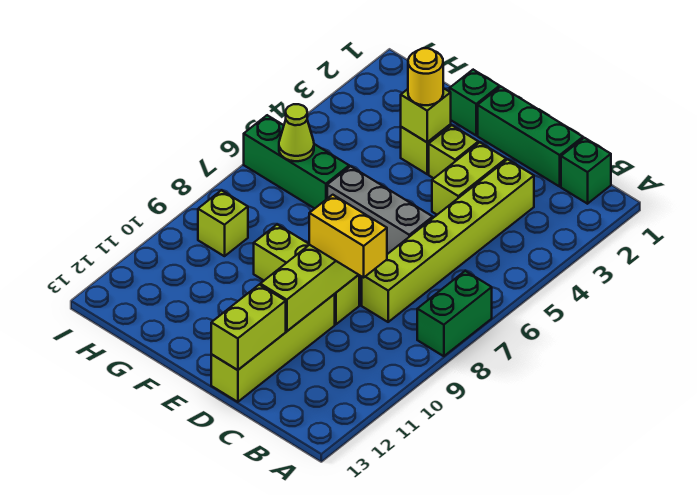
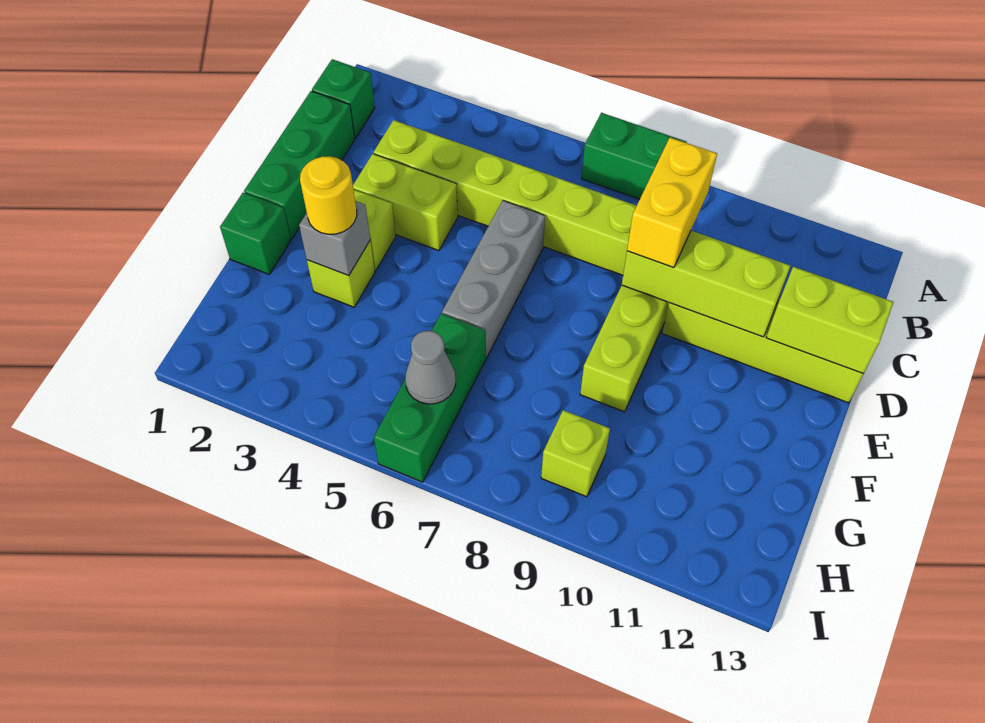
lime 1x1 brick [401,88,451,142] -> grey 1x1 brick [299,201,370,275]
lime 1x1 cone [279,104,314,161] -> grey 1x1 cone [405,331,456,404]

